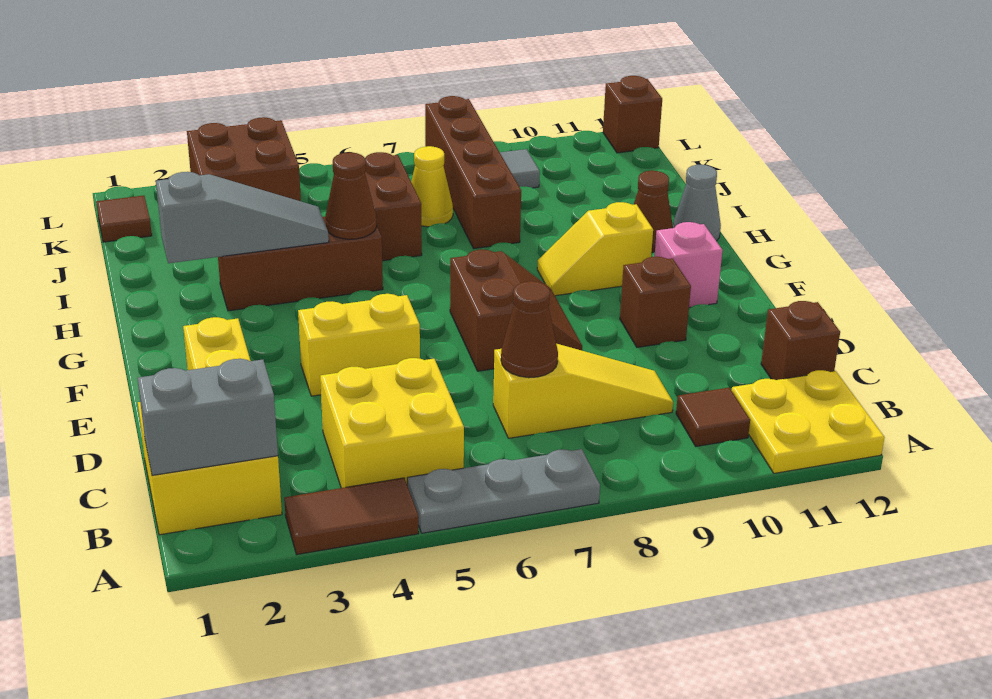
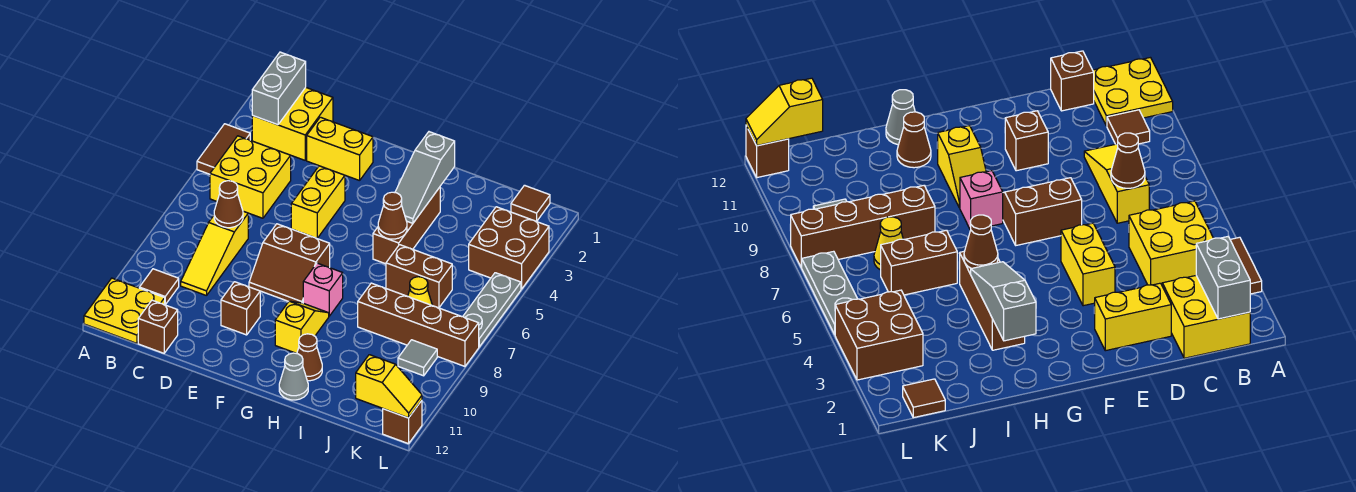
grey 1x3 plate [407,449,600,533] -> grey 1x3 plate moved to [463,273,521,347]
pink 1x1 brick [654,222,723,307] -> pink 1x1 brick moved to [303,263,343,316]
none -> yellow 1x2 slope [356,355,422,418]

